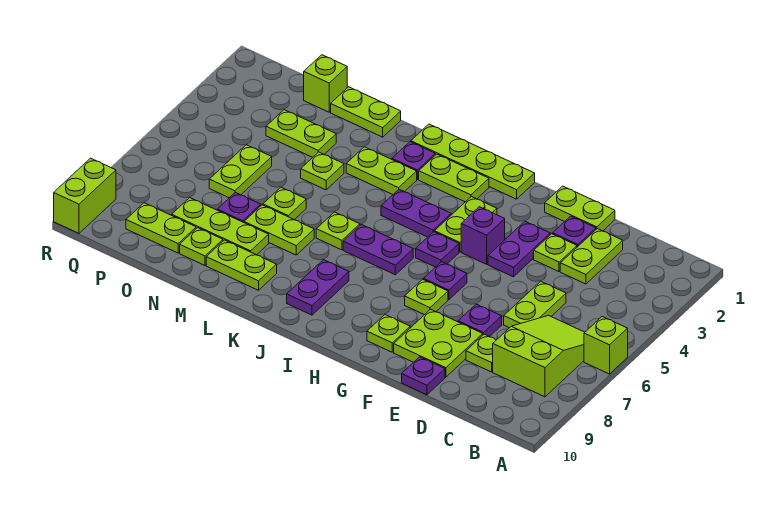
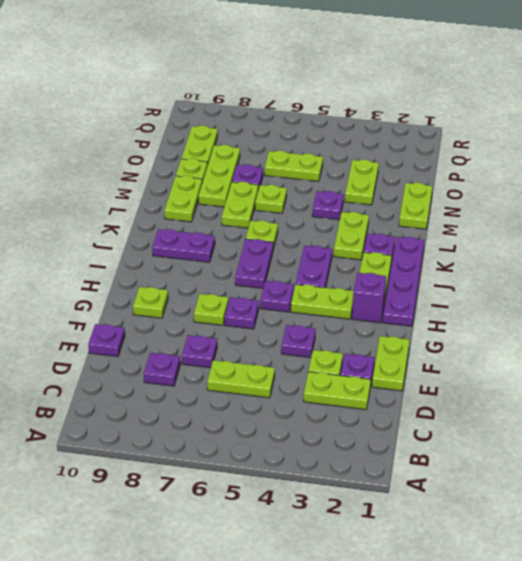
lime 1x1 brick [584,317,628,374] -> none
lime 2x3 slope [493,316,585,397] -> none
lime 1x1 plate [466,334,496,372] -> purple 1x1 plate [144,353,180,386]
lime 2x2 plate [394,309,483,377] -> none
purple 1x2 plate [488,222,550,277] -> purple 1x1 plate [281,325,316,358]
purple 1x1 brick [461,207,505,264] -> purple 1x1 brick moved to [352,273,386,323]
lime 1x4 plate [411,124,535,199] -> purple 1x4 plate [383,237,424,326]
lime 1x1 plate [301,152,344,190] -> purple 1x1 plate [312,191,344,220]
lime 1x1 brick [304,55,347,112] -> none
lime 1x2 brick [54,158,116,233] -> none

